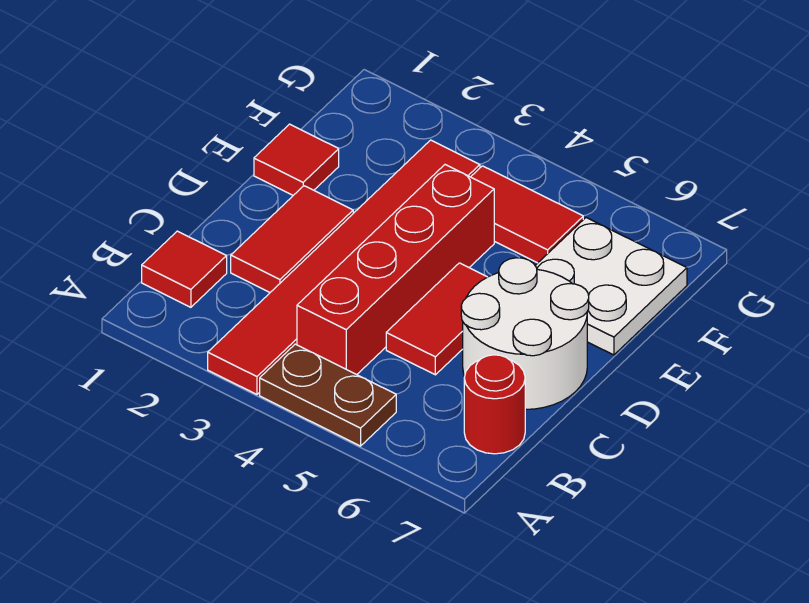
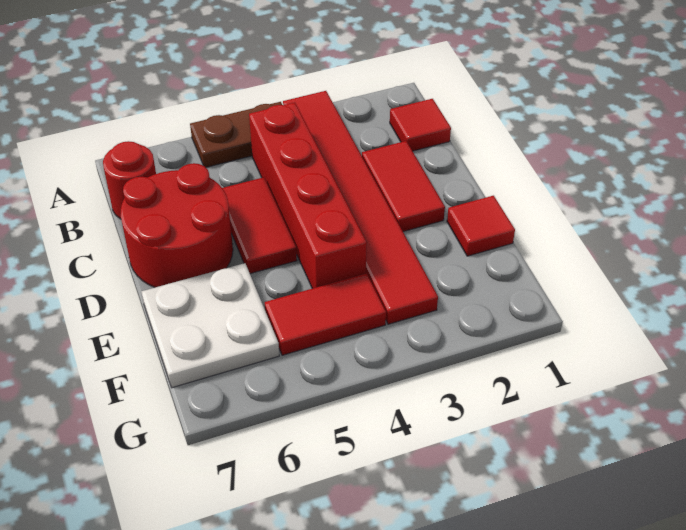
white 2x2 round brick [461,258,589,409] -> red 2x2 round brick [121,163,233,288]

